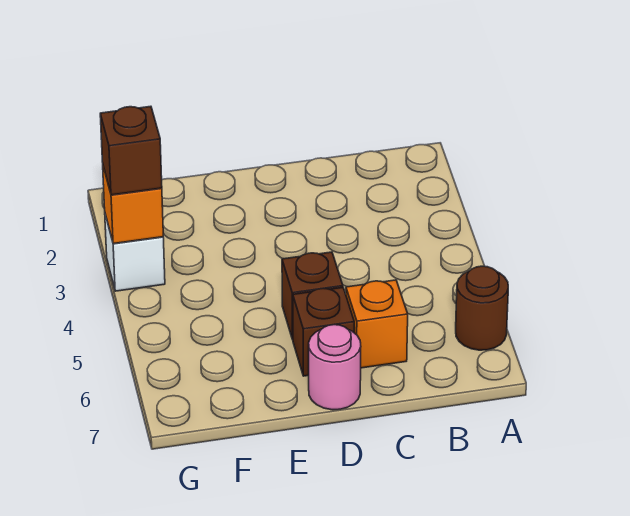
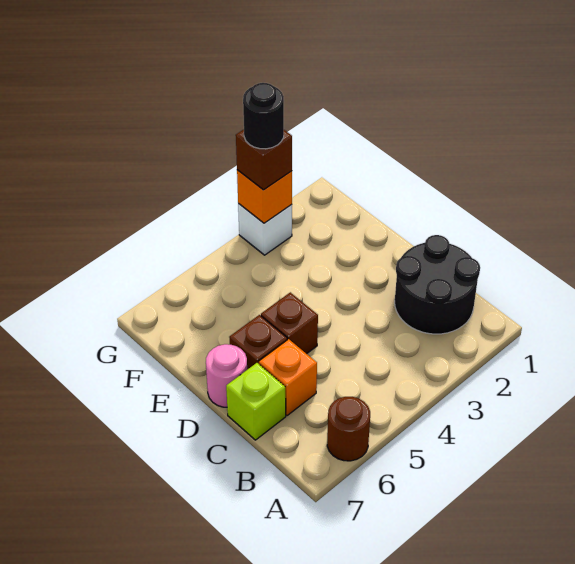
none -> black 2x2 round brick [395,235,480,334]
none -> lime 1x1 brick [226,363,286,440]
none -> black 1x1 round brick [243,83,284,149]

